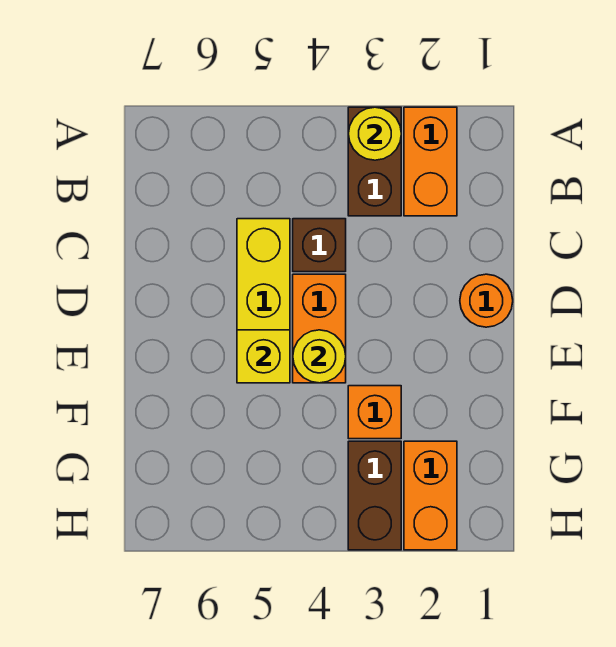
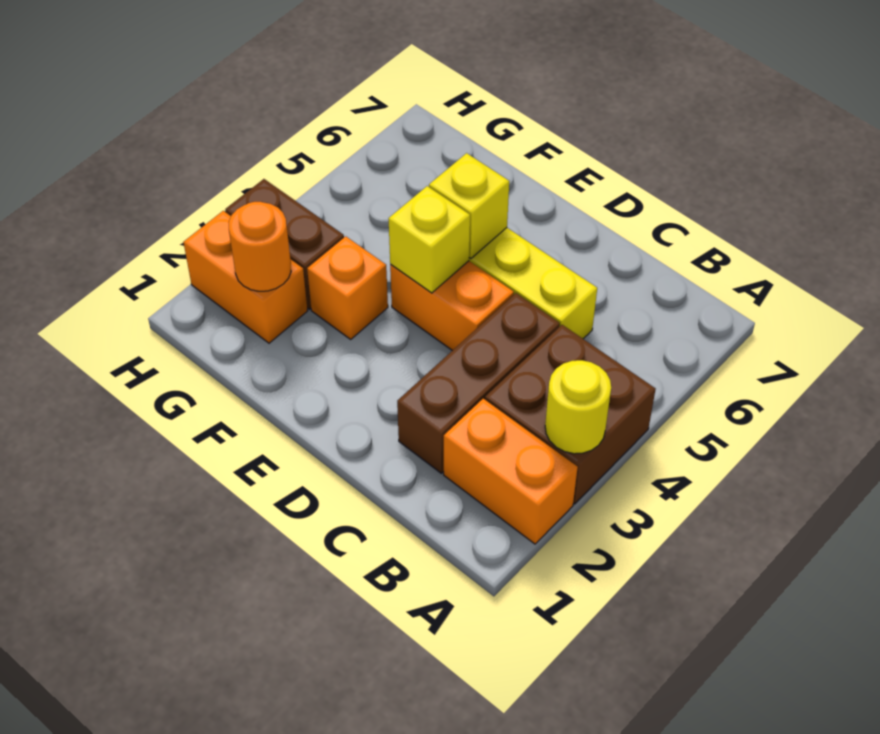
brown 1x2 brick [348,107,401,216] -> brown 2x2 brick [485,325,656,504]
brown 1x1 brick [293,219,346,272] -> brown 1x3 brick [397,293,560,473]
orange 1x1 round brick [460,274,513,327] -> orange 1x1 round brick moved to [229,202,291,291]
yellow 1x1 round brick [293,330,346,383] -> yellow 1x1 brick [389,186,470,293]

